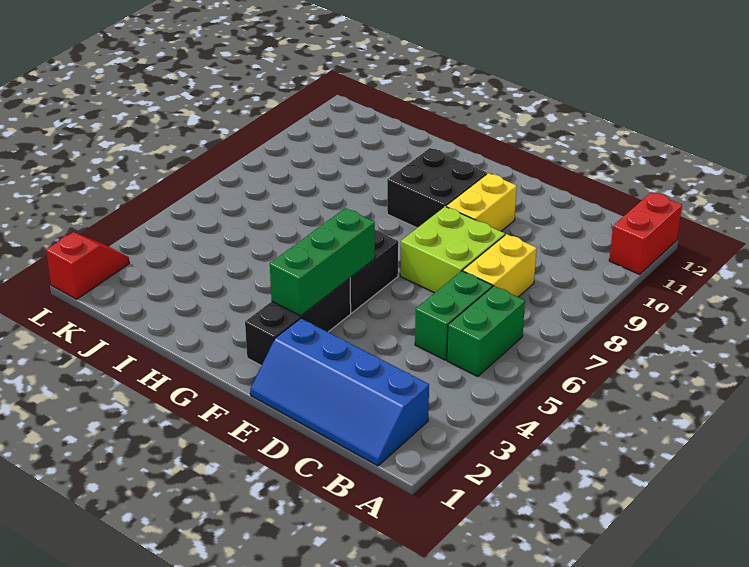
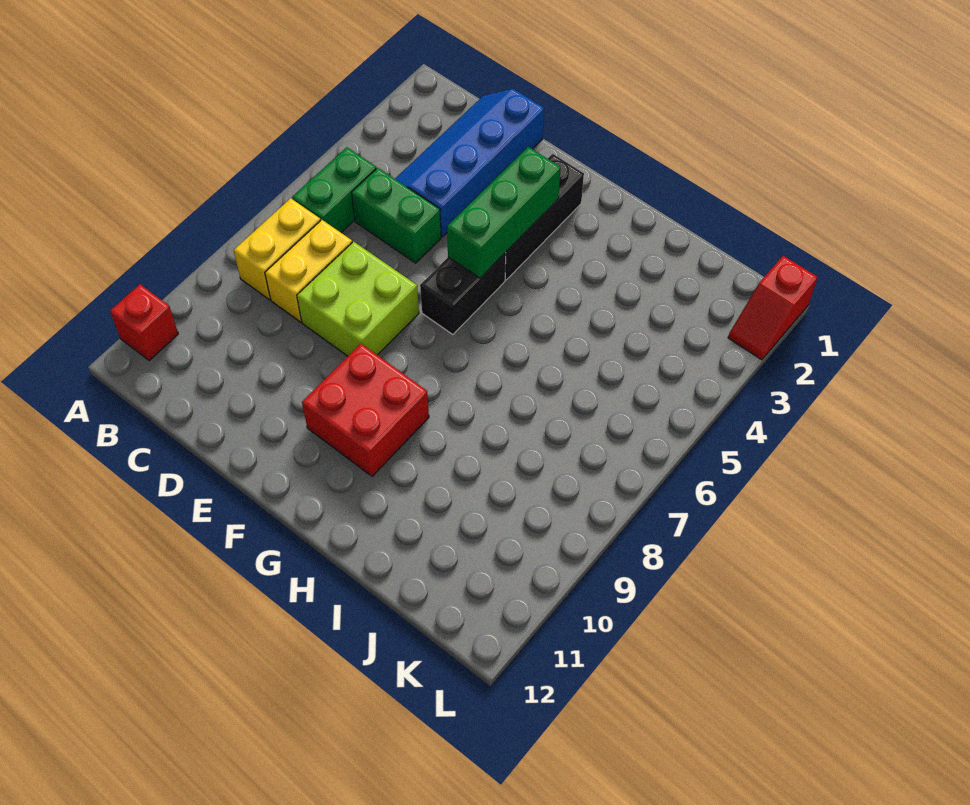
red 1x2 brick [609,192,682,274] -> red 1x1 brick [110,284,178,361]
blue 2x4 slope [250,318,429,466] -> blue 2x4 slope turned to [395,89,544,237]
green 1x2 brick [415,271,492,360] -> green 1x2 brick turned to [352,168,441,263]
yellow 1x2 brick [446,173,517,231] -> yellow 1x2 brick moved to [234,198,321,300]
black 2x2 brick [387,148,487,228] -> red 2x2 brick [302,344,429,476]

